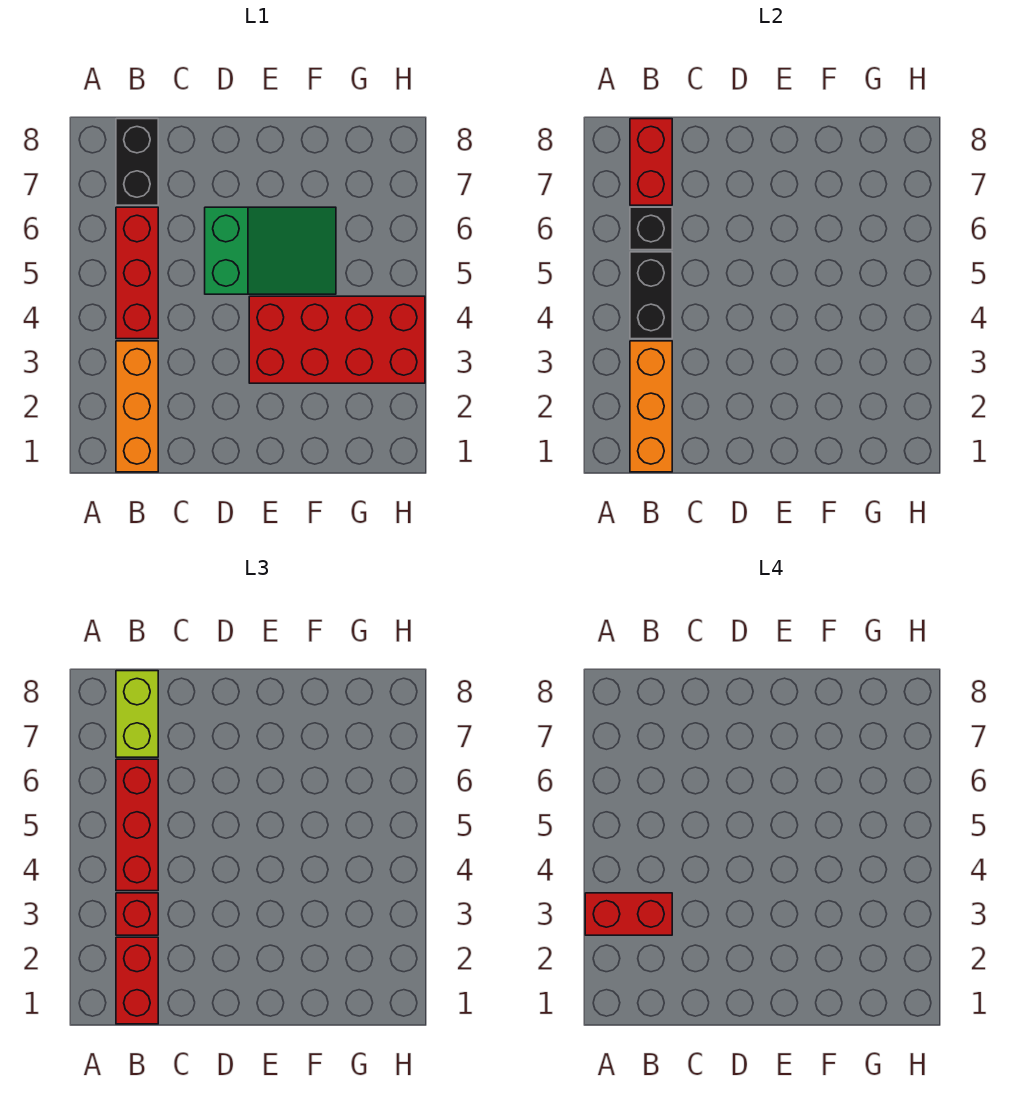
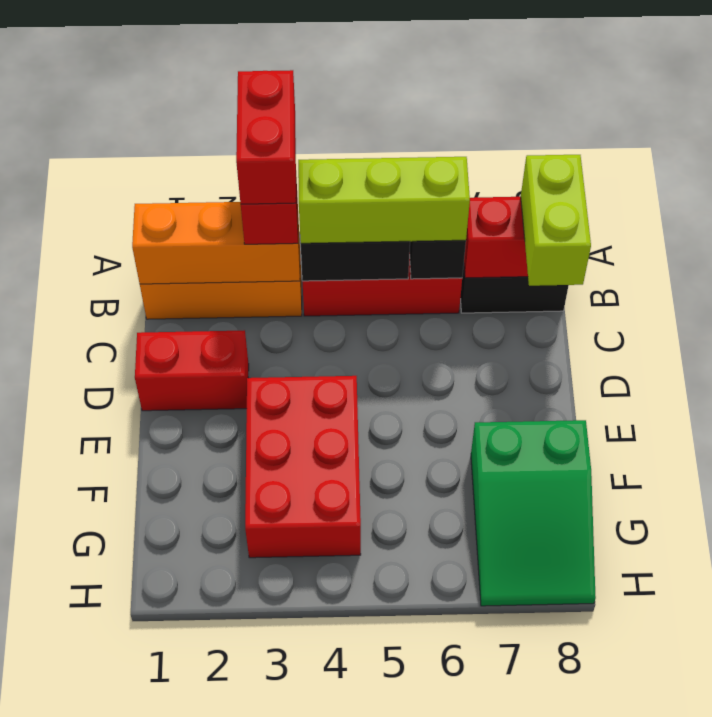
red 1x2 brick [116,937,158,1024] -> red 1x2 brick moved to [135,330,249,411]
red 1x3 brick [116,759,158,891] -> lime 1x3 brick [298,157,470,243]
lime 1x2 brick [116,671,158,757] -> lime 1x2 brick turned to [521,155,591,286]
green 2x3 slope [205,207,336,294] -> green 2x3 slope moved to [471,420,596,606]
red 2x4 brick [249,296,425,383] -> red 2x3 brick [245,376,361,558]

